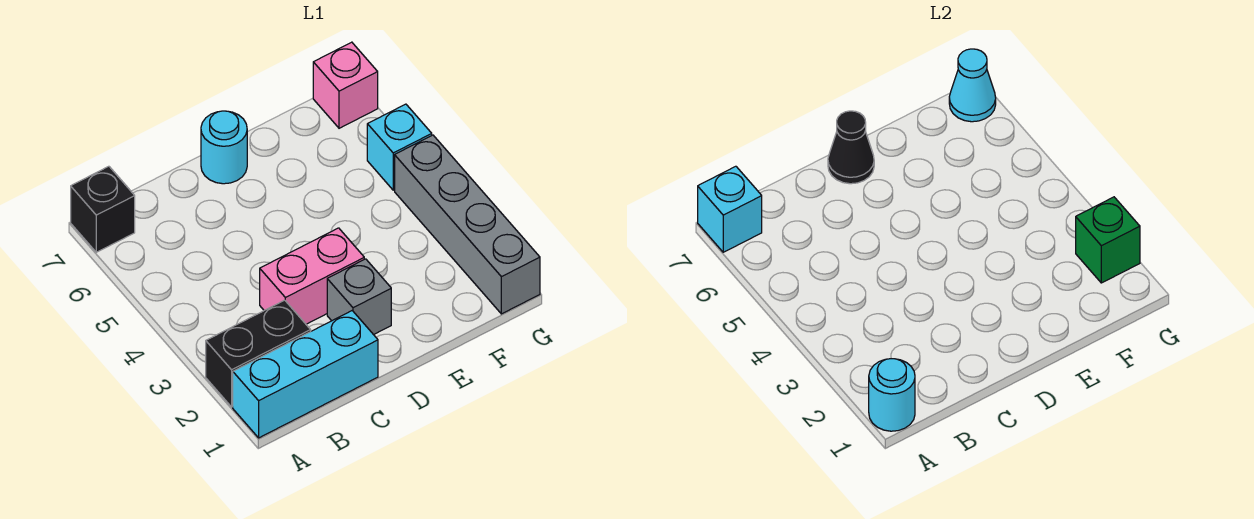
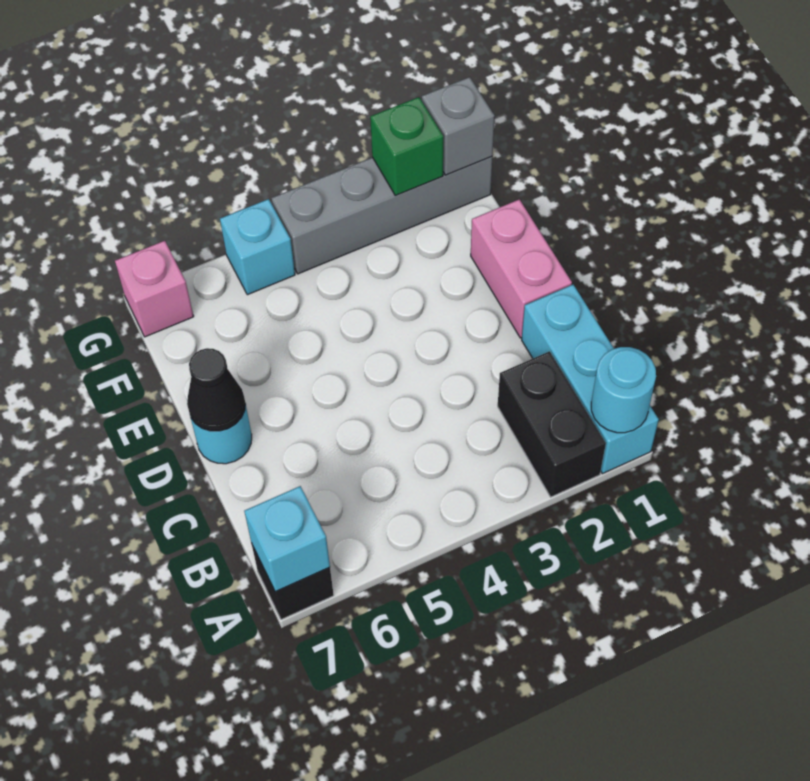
pink 1x2 brick [260,228,364,324] -> pink 1x2 brick moved to [471,199,572,338]
grey 1x1 brick [327,259,391,335] -> grey 1x1 brick moved to [422,77,495,175]
cyan 1x1 cone [949,49,996,122] -> none

